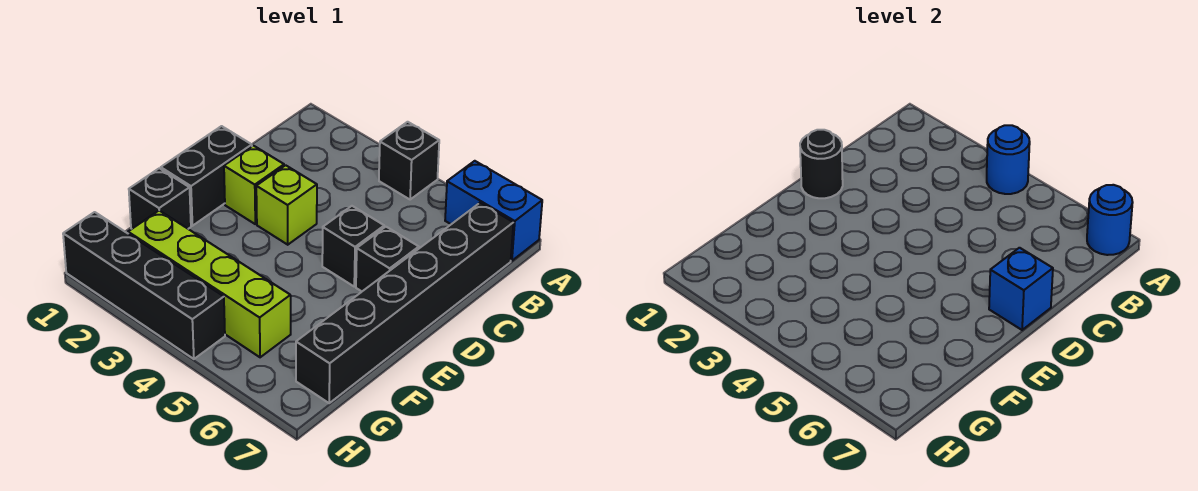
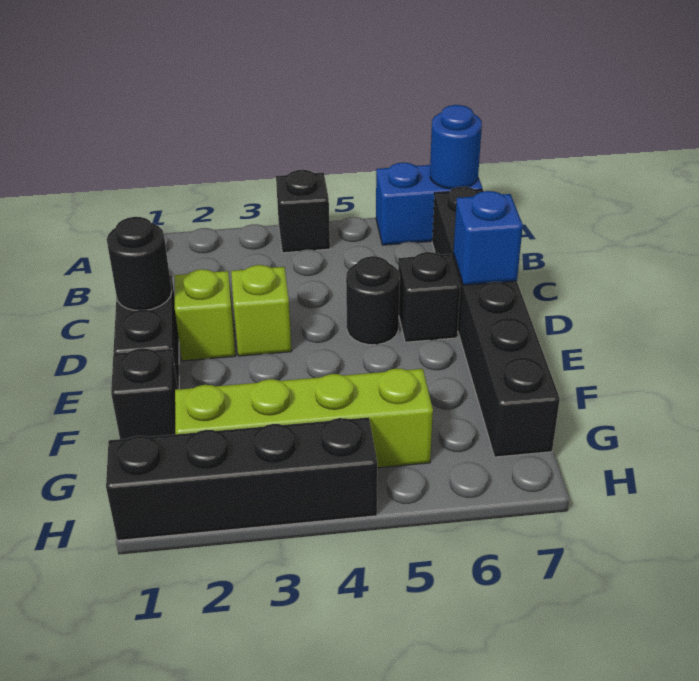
blue 1x1 round brick [987,125,1030,194] -> none
black 1x1 brick [322,206,384,287] -> black 1x1 round brick [346,256,400,345]

